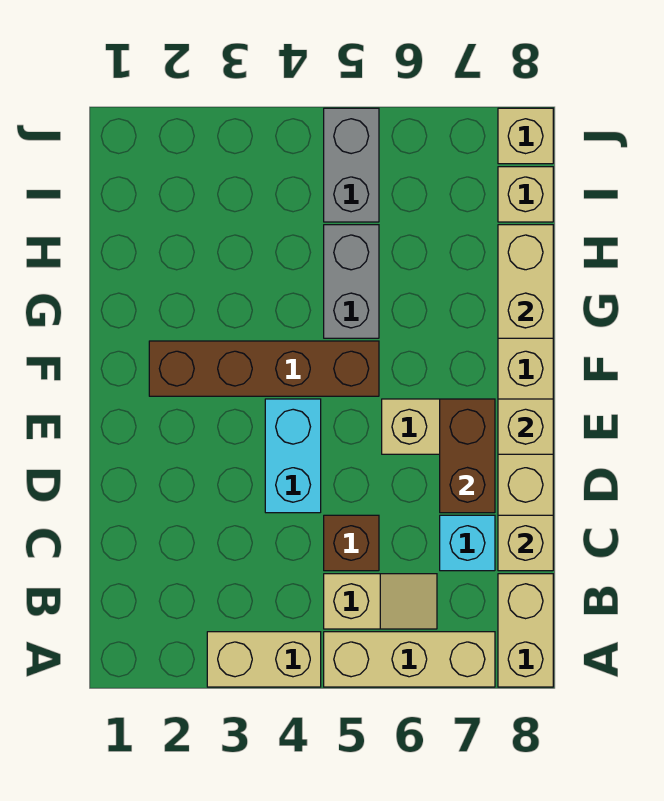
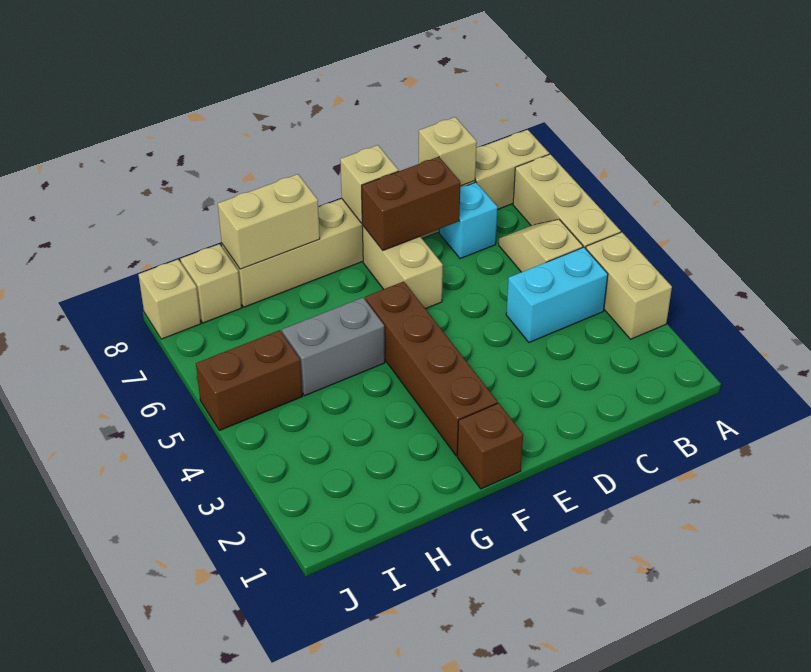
brown 1x1 brick [324,515,379,571] -> brown 1x1 brick moved to [457,403,523,489]
cyan 1x2 brick [265,399,321,513] -> cyan 1x2 brick moved to [506,247,608,342]
grey 1x2 brick [324,108,379,222] -> brown 1x2 brick [196,330,302,430]

